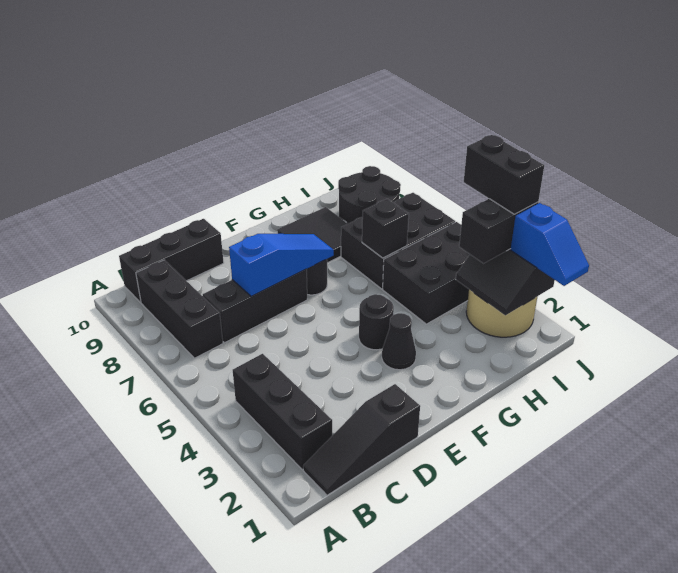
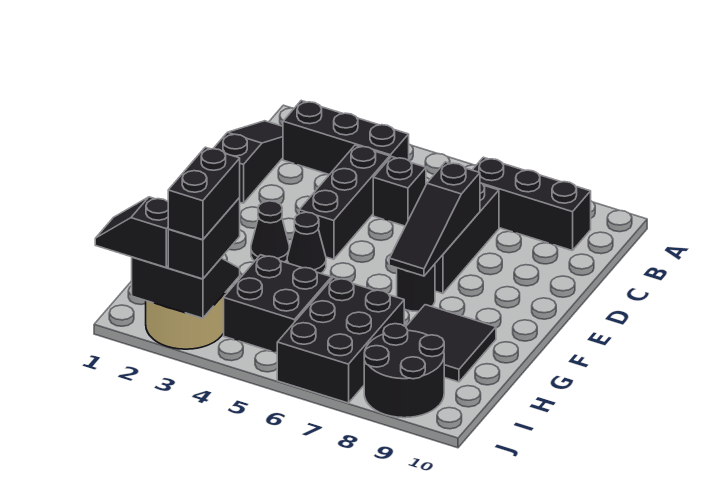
black 1x3 brick [119,219,224,302] -> black 1x3 brick moved to [299,145,390,259]
blue 1x3 slope [229,234,334,297] -> black 1x3 slope [389,162,480,276]
black 1x1 round brick [359,294,394,350] -> black 1x1 cone [287,212,326,273]
black 2x3 brick [383,222,470,324] -> black 2x2 brick [224,255,332,353]
black 1x1 brick [362,199,409,258] -> black 1x1 brick moved to [373,157,426,226]
blue 1x2 slope [511,203,589,286] -> black 1x2 slope [95,197,168,267]
black 1x2 brick [464,135,544,214] -> black 1x2 brick turned to [168,147,240,240]

